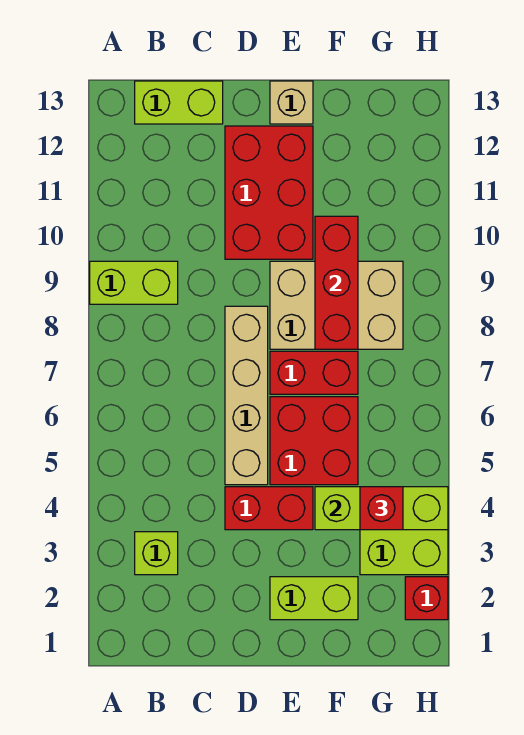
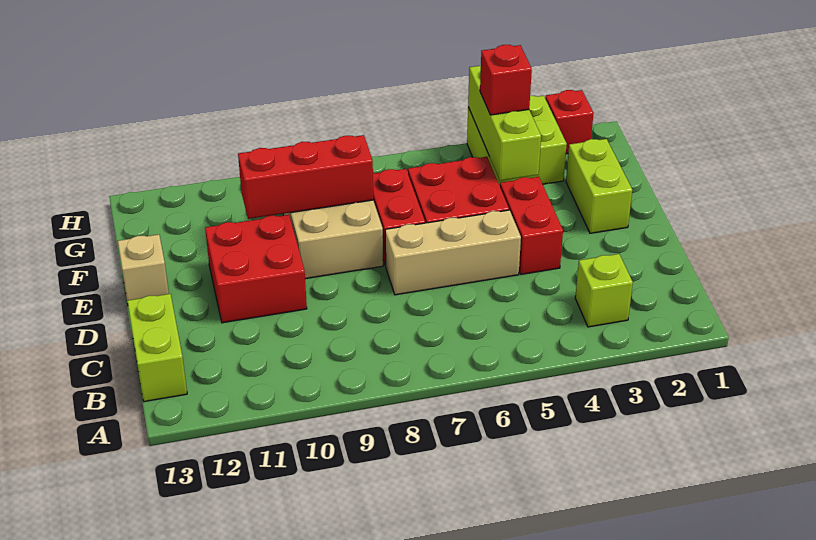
lime 1x2 brick [90,261,178,304] -> none
tan 1x4 brick [225,306,268,485] -> tan 1x3 brick [385,210,521,295]
red 2x3 brick [225,126,313,259] -> red 2x2 brick [205,215,307,323]

